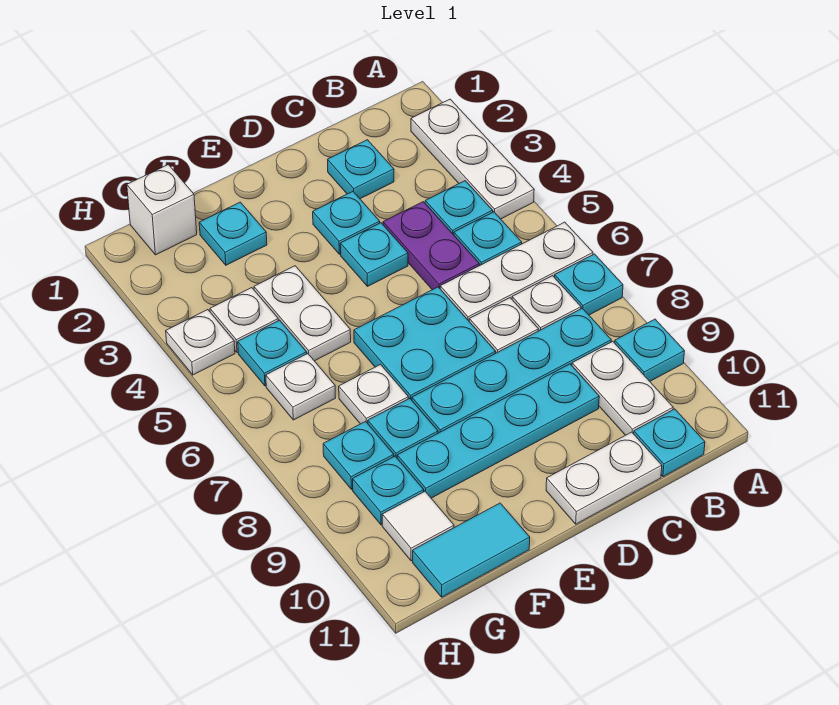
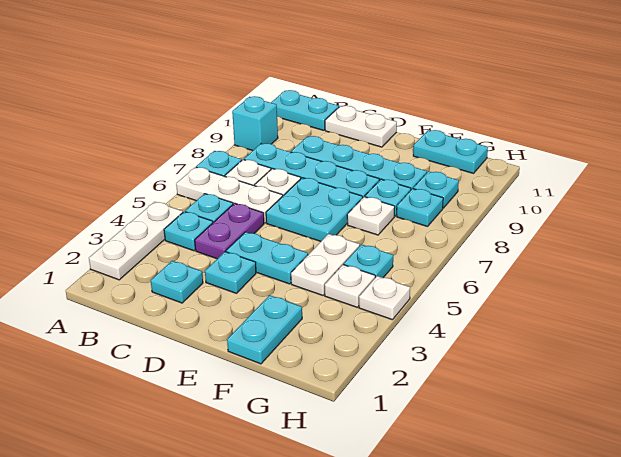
cyan 1x1 plate [615,319,684,381] -> cyan 1x1 brick [232,96,278,151]
white 1x2 plate [572,341,673,435] -> none
cyan 1x1 plate [634,409,705,477] -> cyan 1x2 plate [271,90,339,130]
cyan 1x1 plate [340,223,408,286] -> cyan 1x2 plate [226,232,308,284]
cyan 1x1 plate [199,202,267,265] -> cyan 1x2 plate [227,295,302,364]
cyan 1x2 tile [413,503,530,597] -> cyan 1x2 plate [413,130,488,173]
white 1x1 brick [127,164,197,255] -> none
white 1x1 plate [266,354,336,420] -> none
white 1x1 tile [382,492,454,561] -> none

